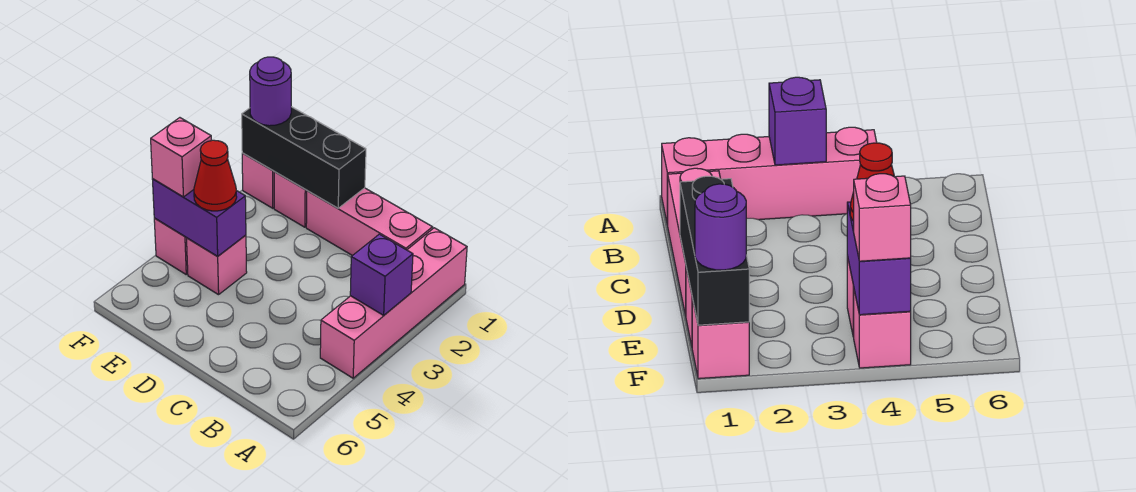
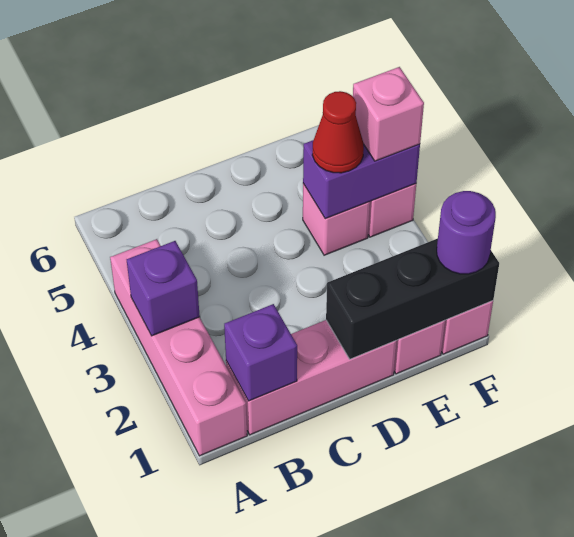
none -> purple 1x1 brick [224,304,297,401]

